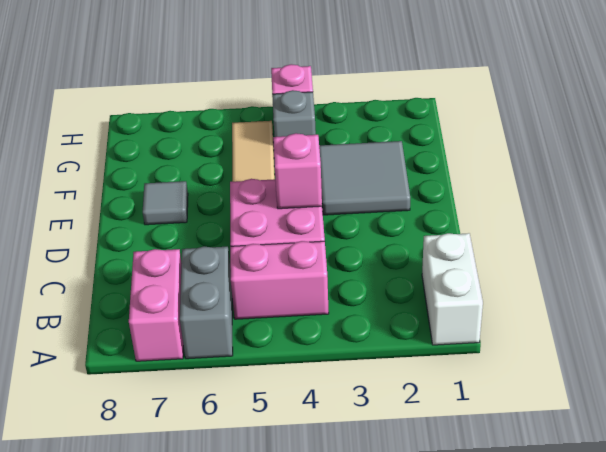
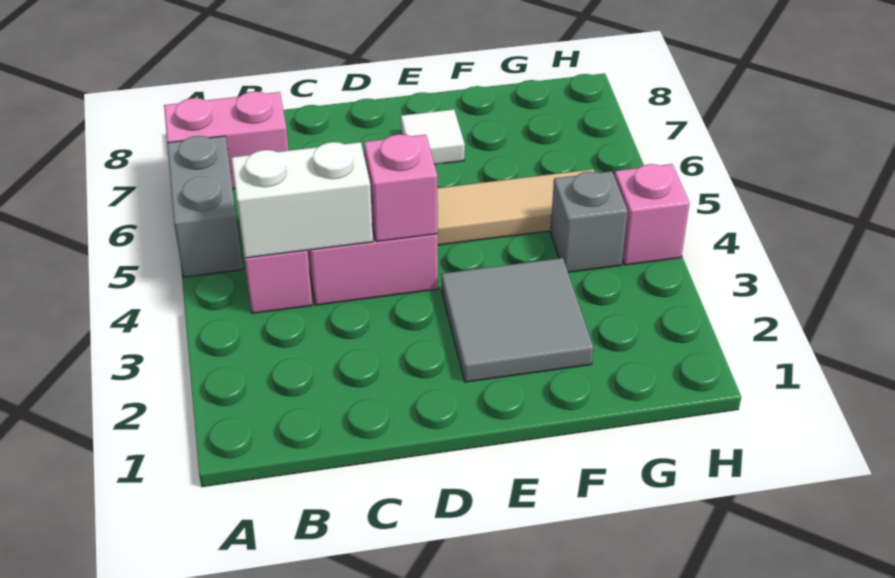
white 1x2 brick [422,233,483,345] -> white 1x2 brick moved to [232,142,373,258]
grey 1x2 brick [180,246,233,359] -> grey 1x2 brick turned to [167,136,243,277]
grey 1x1 tile [143,181,188,225] -> white 1x1 tile [401,109,465,164]

